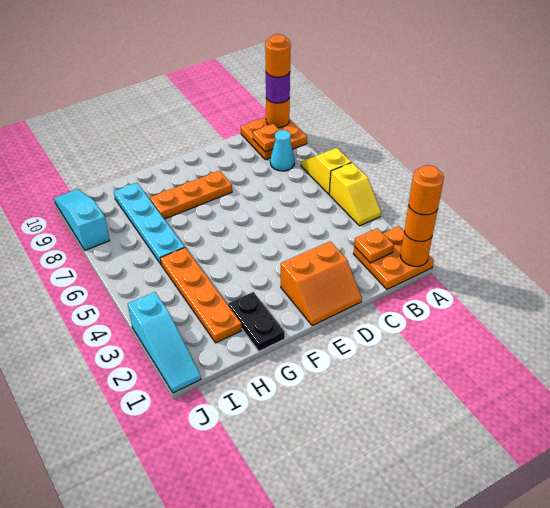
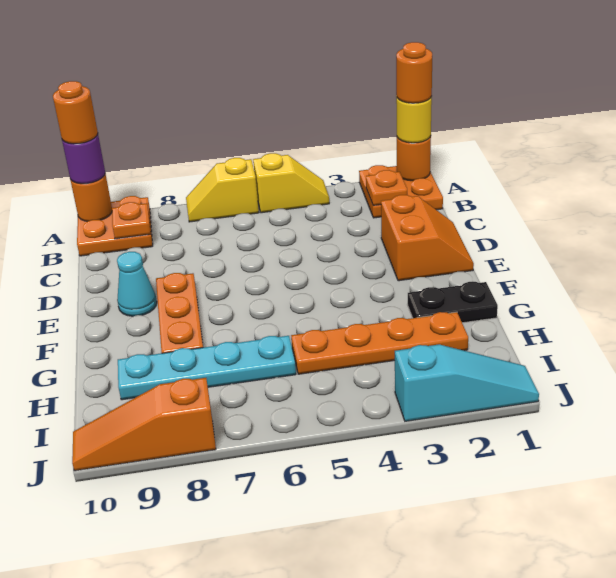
orange 1x1 round brick [404,205,438,241] -> yellow 1x1 round brick [396,96,432,143]
cyan 1x1 cone [270,130,295,171] -> cyan 1x1 cone moved to [117,252,157,316]
cyan 1x3 slope [54,189,110,250] -> orange 1x3 slope [72,378,216,471]

